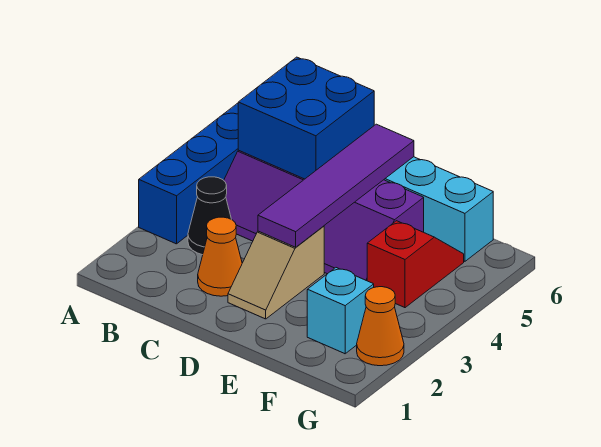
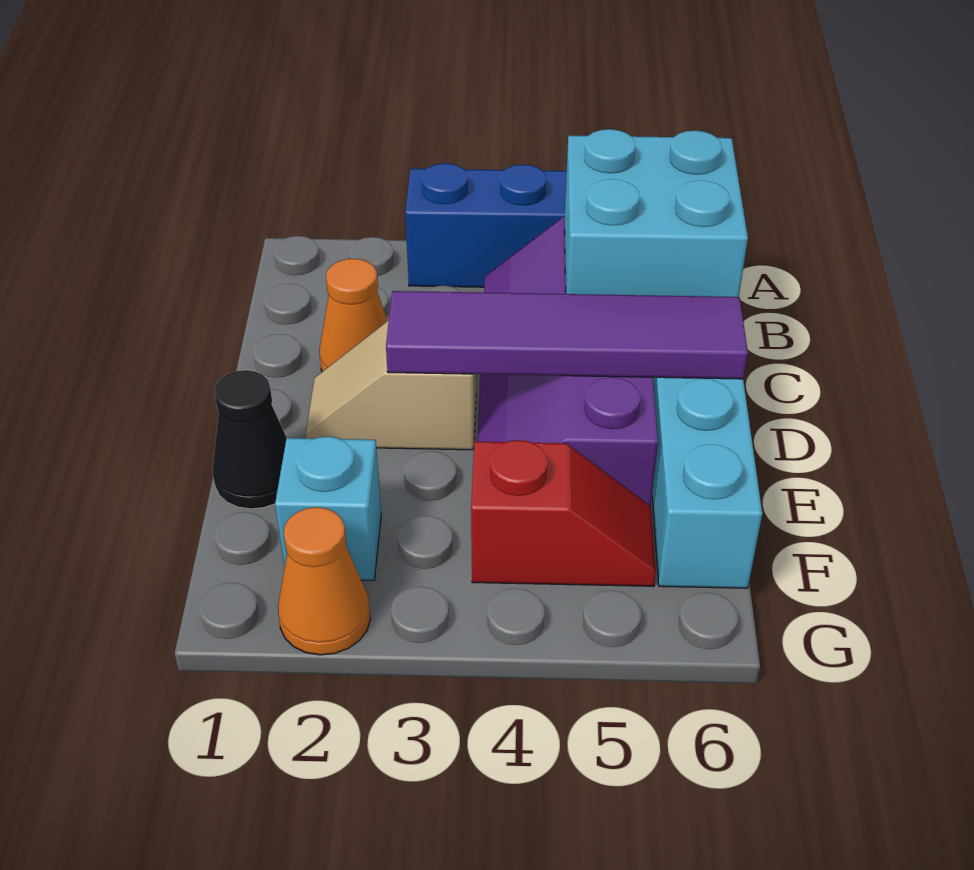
black 1x1 cone [188,177,231,255] -> black 1x1 cone moved to [213,370,287,509]
blue 2x2 brick [238,57,374,179] -> cyan 2x2 brick [565,129,748,297]

